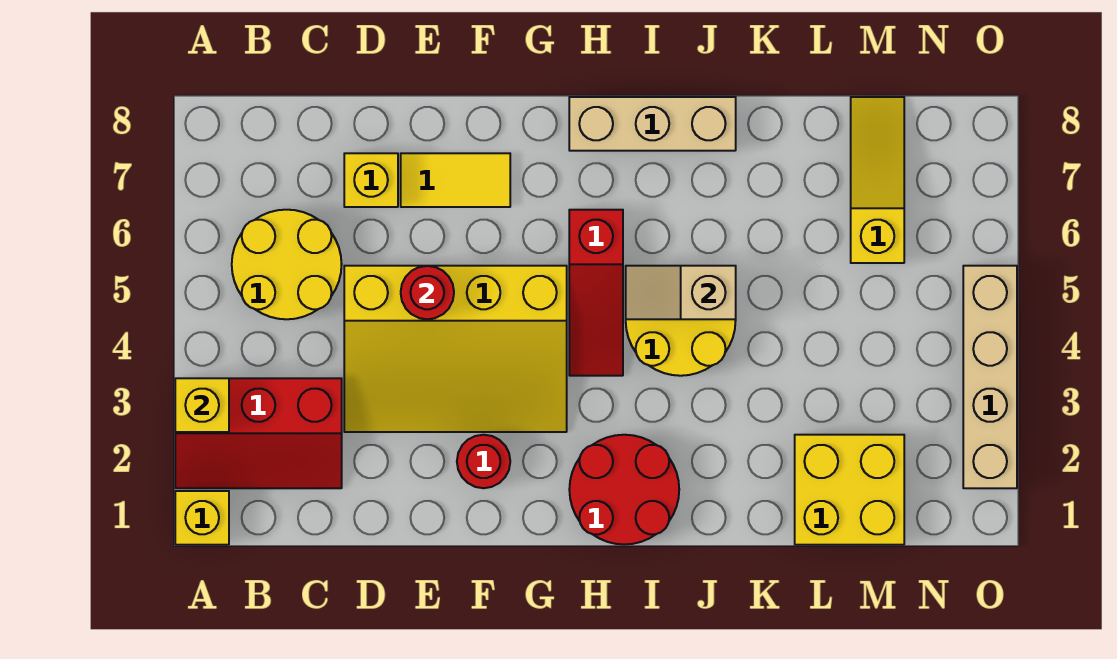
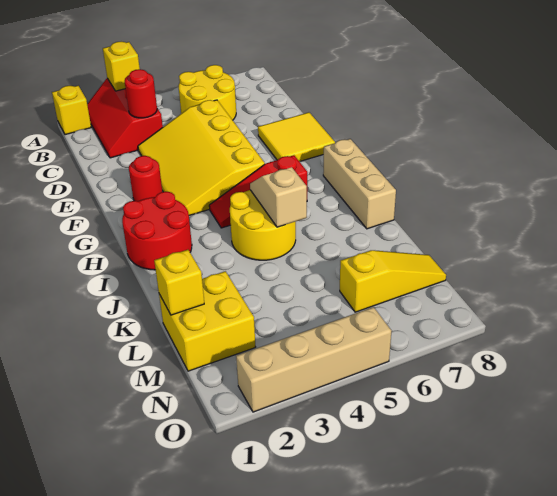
yellow 1x1 brick [344,153,398,207] -> yellow 1x1 brick moved to [154,250,204,315]
red 1x1 round brick [401,266,454,319] -> red 1x1 round brick moved to [125,69,157,118]
yellow 1x2 tile [401,153,510,207] -> yellow 2x2 tile [258,112,335,162]

